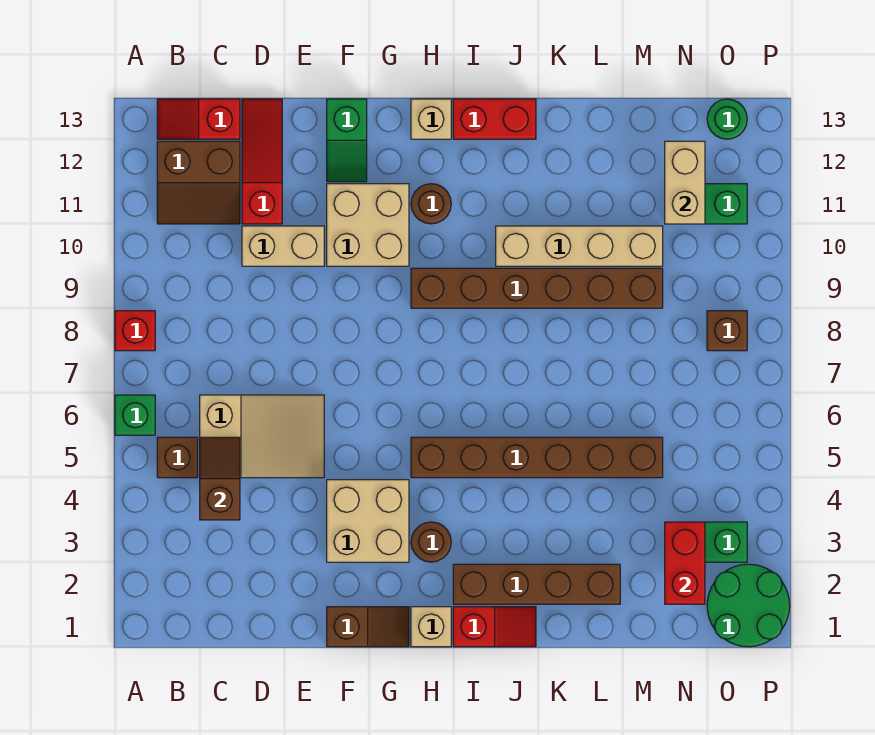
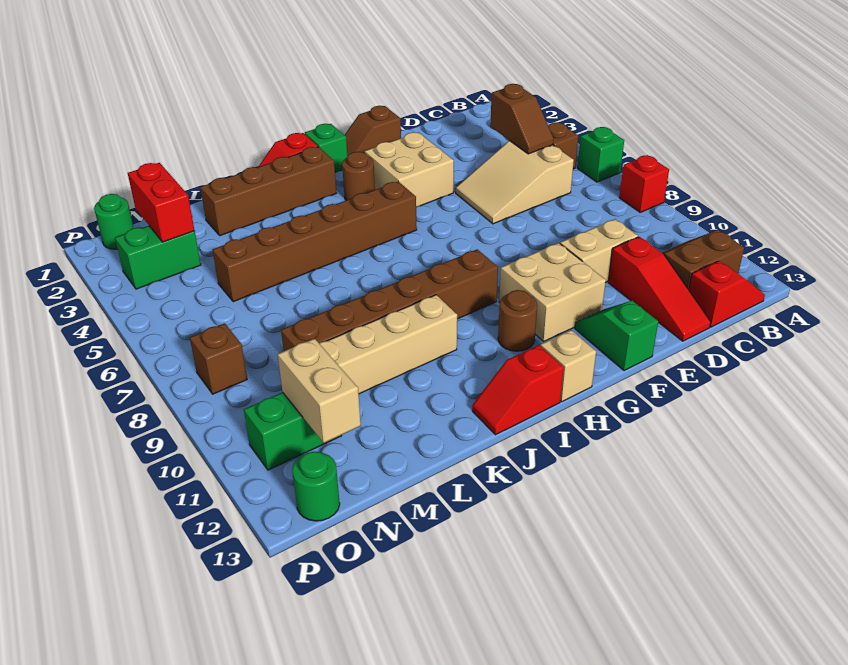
tan 1x1 brick [411,607,451,647] -> green 1x1 brick [305,124,347,173]
red 1x2 brick [453,99,536,139] -> red 1x2 slope [472,345,564,435]
green 2x2 round brick [707,564,790,647] -> green 1x1 round brick [94,194,134,249]

